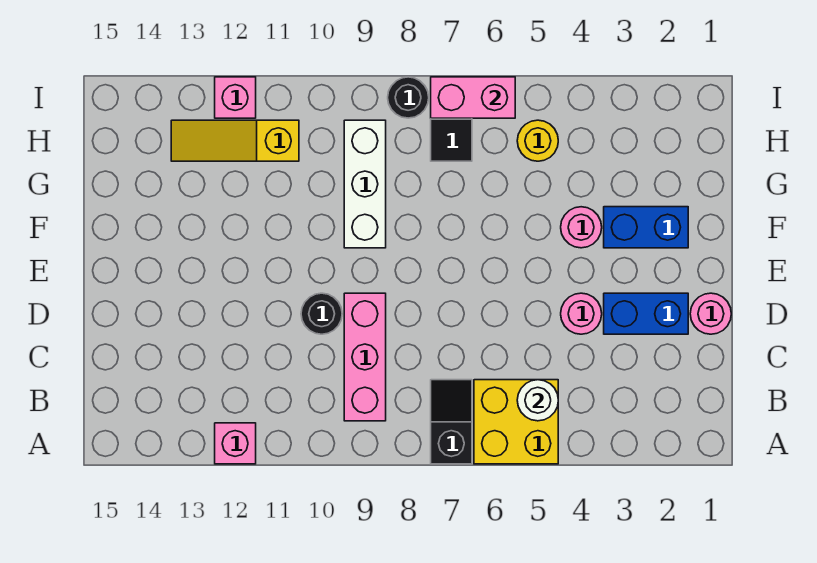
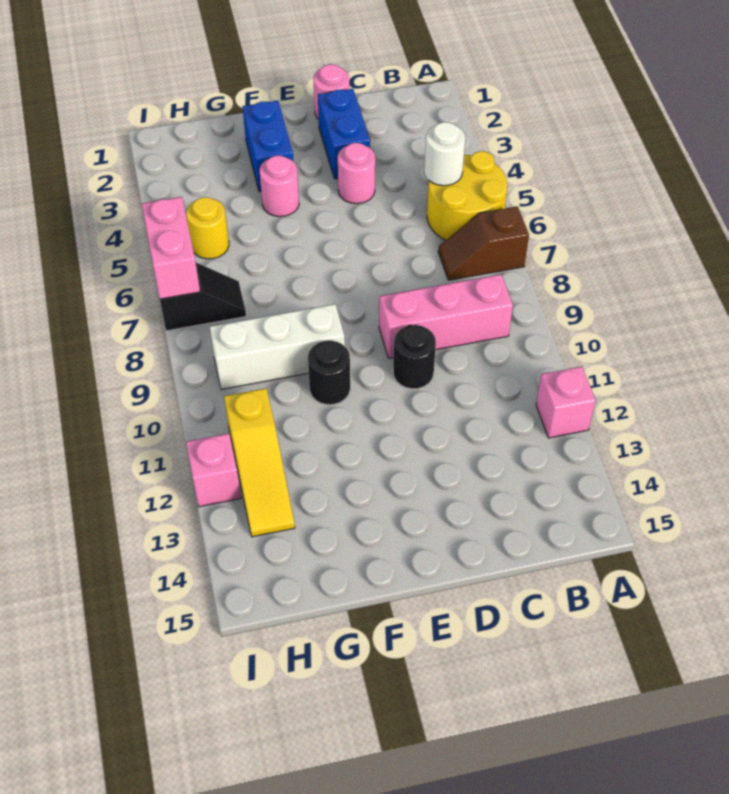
yellow 2x2 brick [474,380,558,464] -> yellow 2x2 round brick [427,151,507,240]
black 1x2 slope [431,380,472,464] -> brown 1x2 slope [438,206,529,280]
black 1x1 round brick [388,77,429,118] -> black 1x1 round brick moved to [308,341,350,405]

